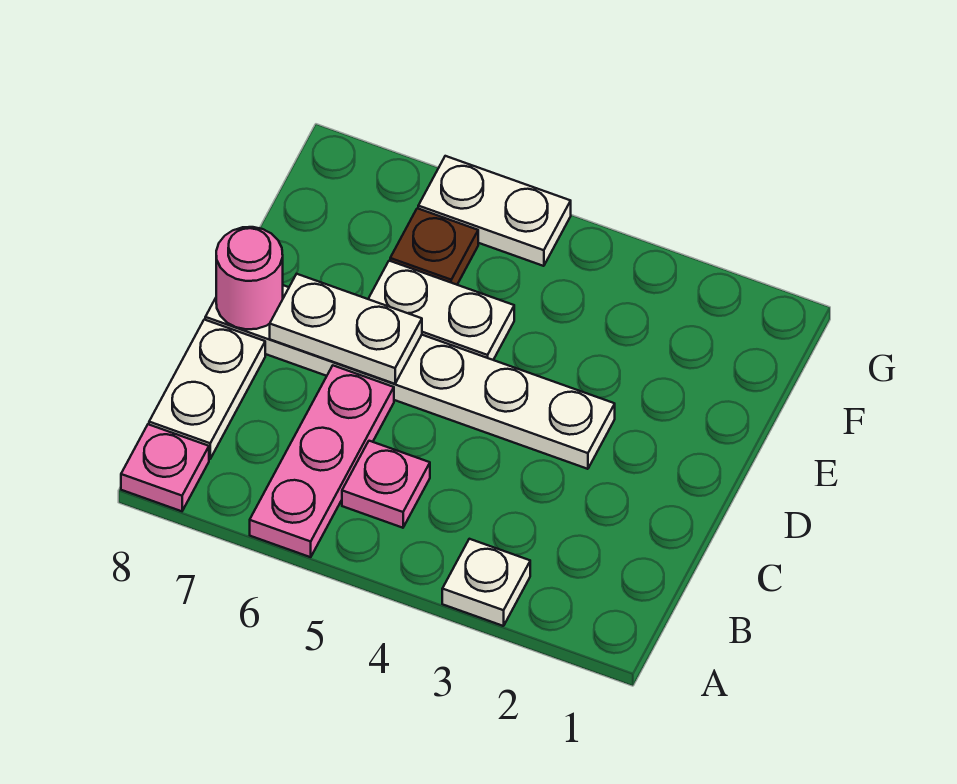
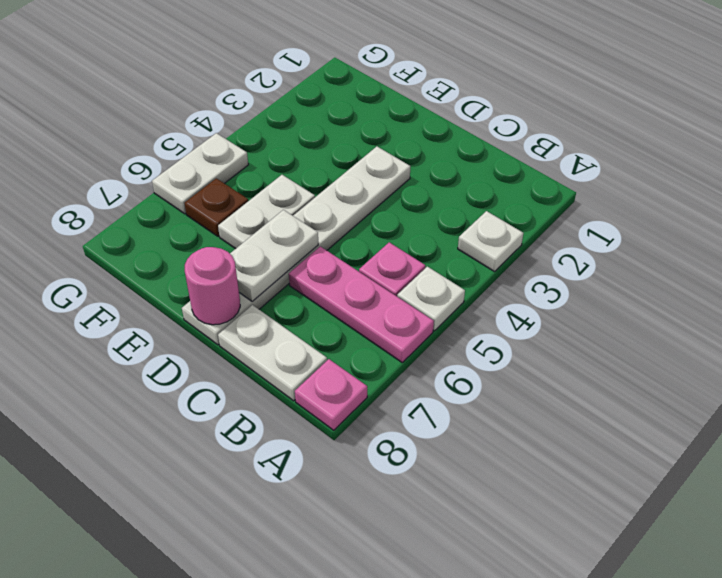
none -> white 1x1 plate [397,267,465,331]

